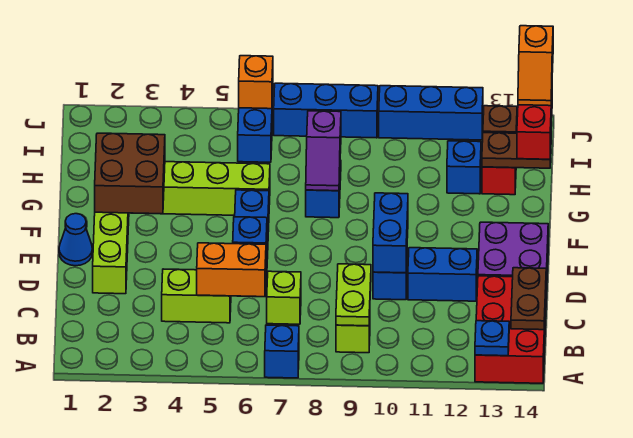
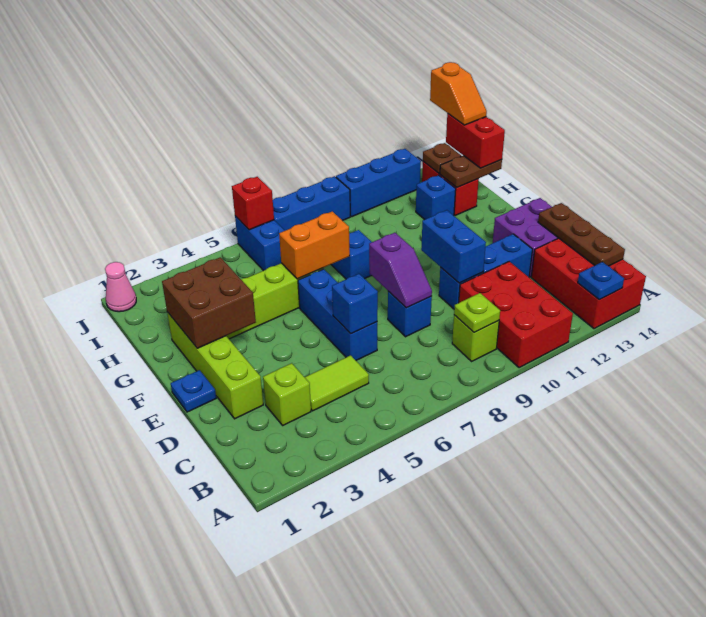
blue 1x1 brick [265,325,299,378] -> blue 1x1 brick moved to [388,291,432,337]
none -> red 2x3 brick [459,262,573,368]
lime 1x2 plate [336,264,371,326] -> lime 1x1 plate [454,293,500,332]
brown 1x2 plate [511,268,546,330] -> brown 1x3 plate [538,203,625,266]
lime 1x2 brick [162,269,231,323] -> lime 1x2 tile [305,355,369,411]
orange 1x2 brick [197,243,266,297] -> orange 1x2 brick moved to [279,211,350,279]
lime 1x1 brick [267,271,301,324] -> lime 1x1 brick moved to [263,363,311,425]
blue 1x1 cone [59,214,92,266] -> blue 1x1 plate [171,370,216,412]
purple 1x2 slope [306,111,341,191] -> purple 1x2 slope moved to [369,233,432,308]
none -> pink 1x1 cone [105,262,136,312]
orange 1x1 brick [239,56,273,109] -> red 1x1 brick [232,177,274,230]

